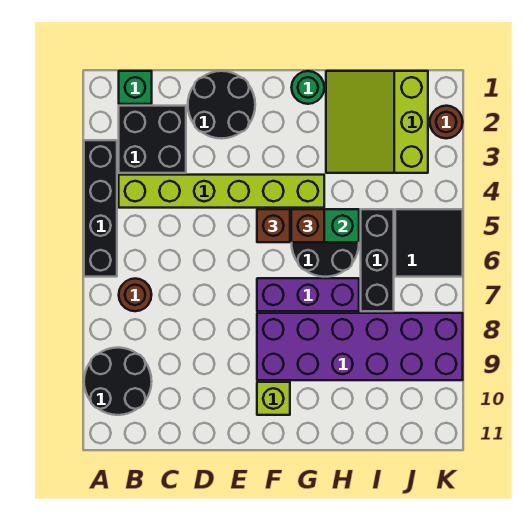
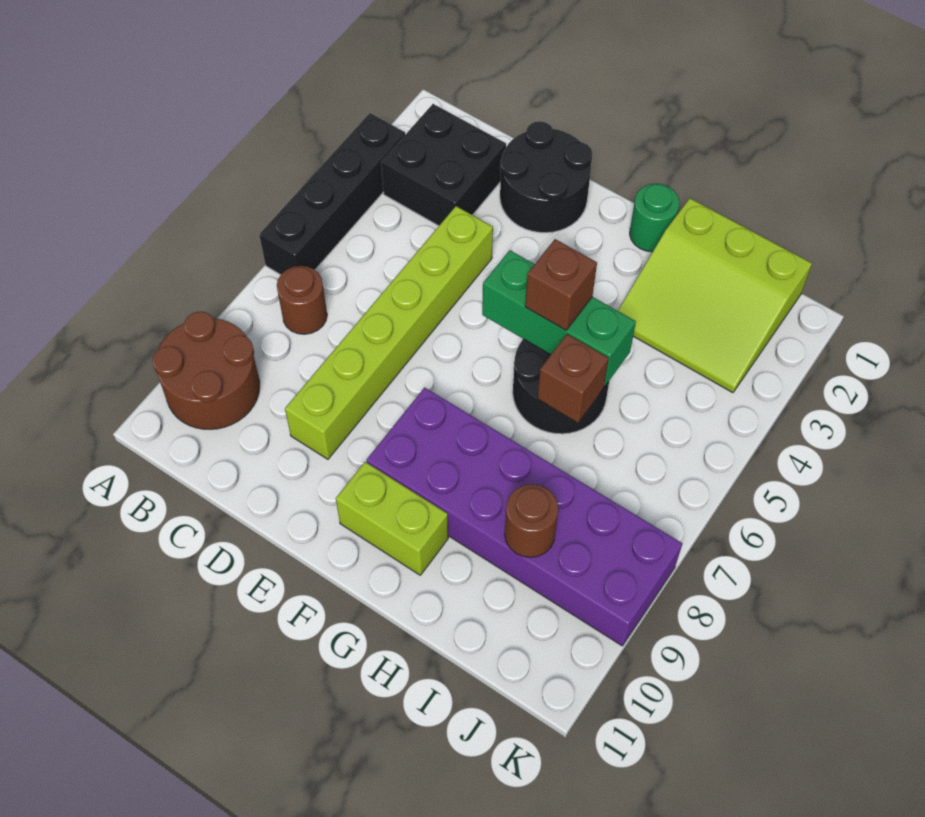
black 2x2 round brick [84,348,152,415] -> brown 2x2 round brick [152,312,260,430]
green 1x1 brick [119,71,152,104] -> none
lime 1x6 brick [119,175,324,208] -> lime 1x6 brick turned to [285,206,493,459]
brown 1x1 brick [257,209,290,242] -> brown 1x1 brick moved to [537,334,609,423]
purple 1x3 brick [257,278,359,311] -> none
lime 1x1 brick [257,382,290,415] -> lime 1x2 brick [336,462,448,575]
lime 3x3 slope [326,71,428,173] -> lime 3x3 slope turned to [618,198,812,393]
black 1x3 brick [361,209,394,311] -> none
black 2x2 tile [395,209,463,277] -> none
brown 1x1 round brick [430,106,463,138] -> brown 1x1 round brick moved to [505,484,558,557]

